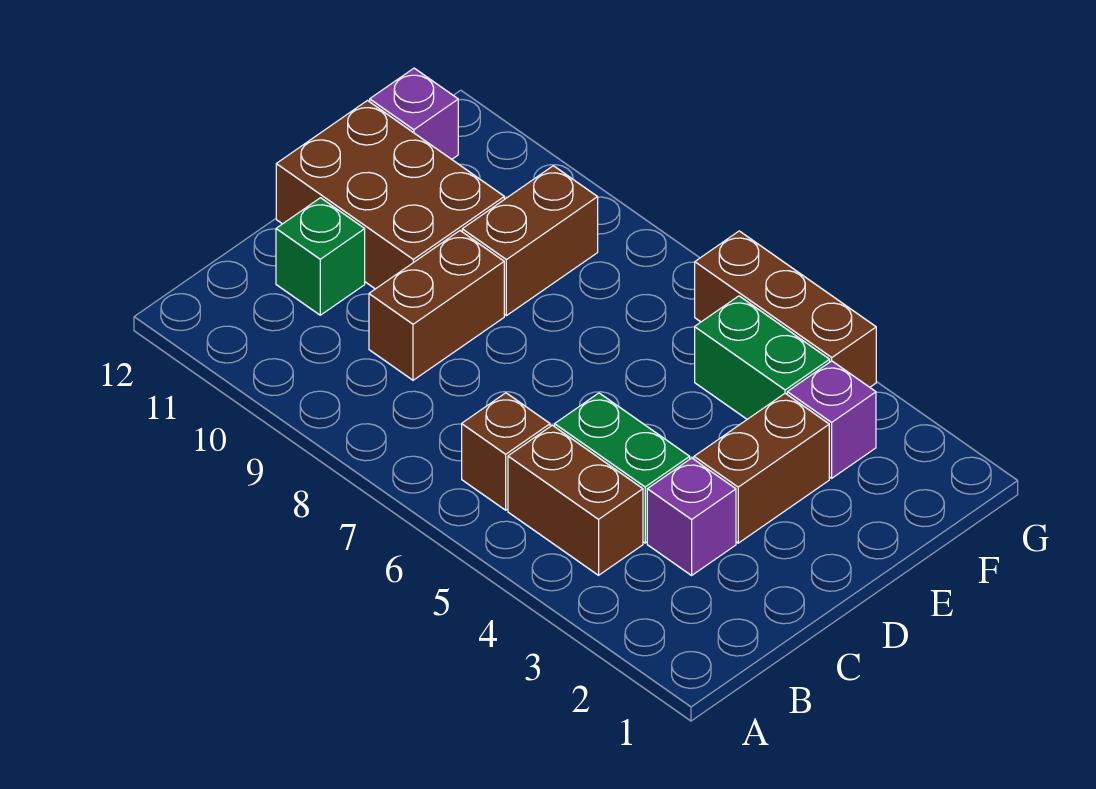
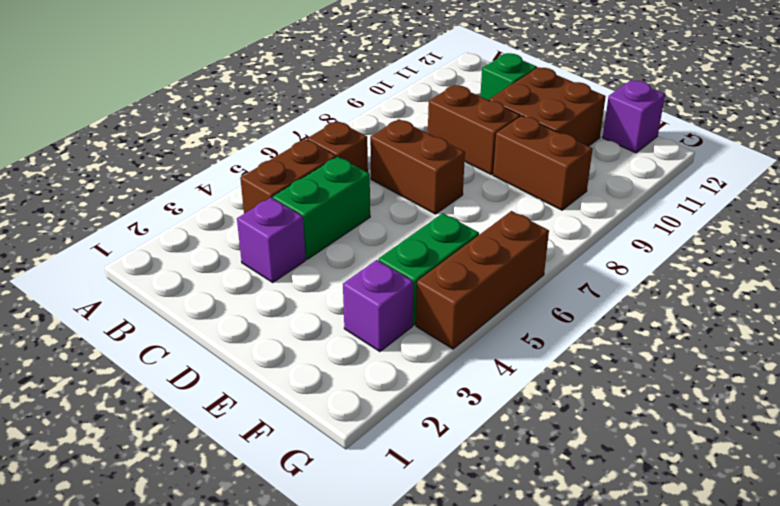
brown 1x2 brick [694,393,829,543] -> brown 1x2 brick moved to [370,119,465,214]
brown 2x3 brick [276,101,504,289] -> brown 2x2 brick [489,67,606,146]

